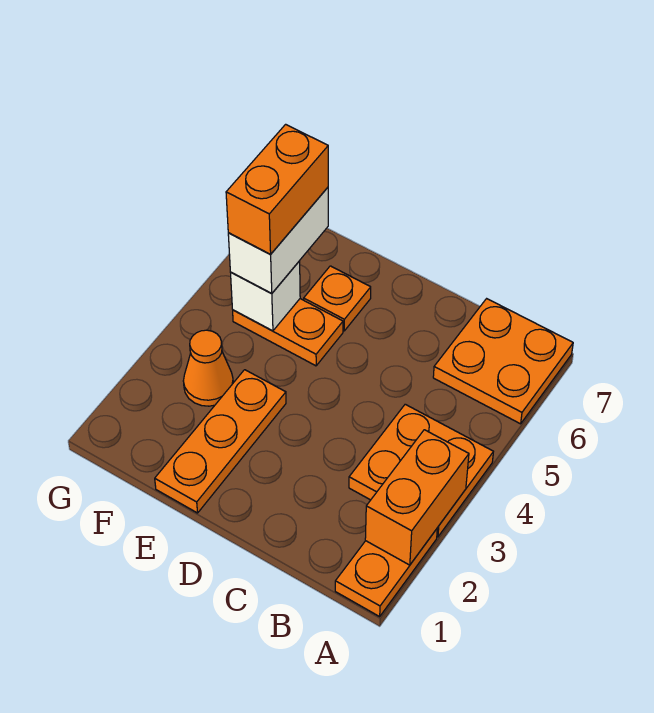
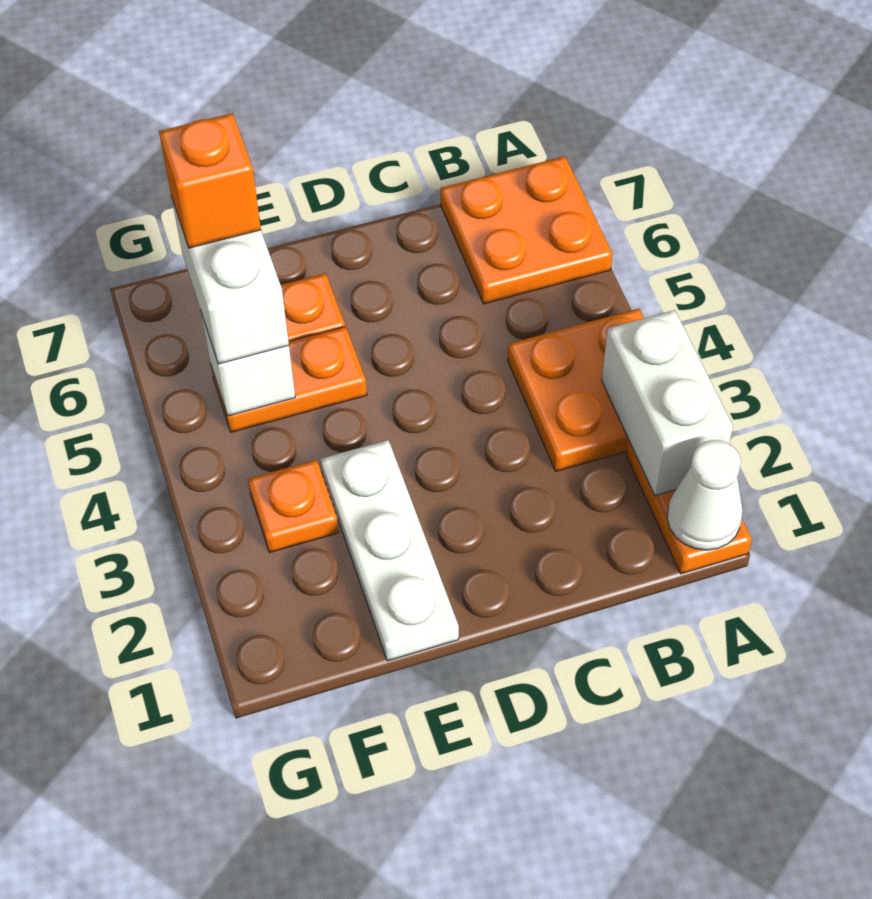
none -> white 1x1 cone [667,440,742,550]
orange 1x2 brick [365,430,469,565] -> white 1x2 brick [602,310,733,496]
orange 1x3 plate [155,370,286,513] -> white 1x3 plate [321,440,459,661]
orange 1x1 cone [183,330,233,406] -> orange 1x1 plate [248,460,339,553]
orange 1x2 brick [226,124,328,254] -> orange 1x1 brick [159,113,261,248]

